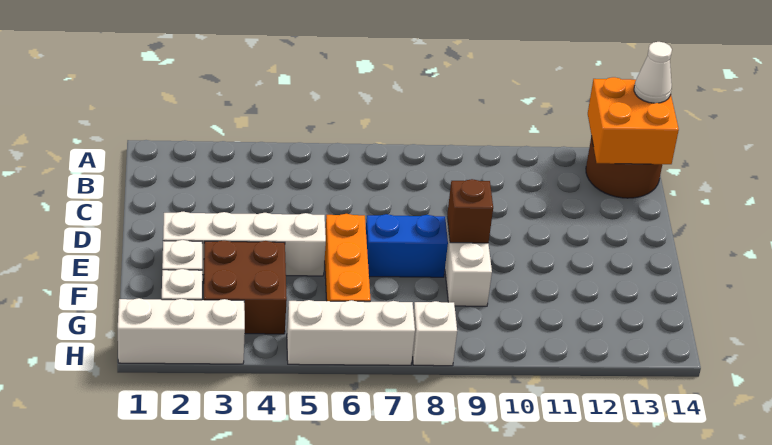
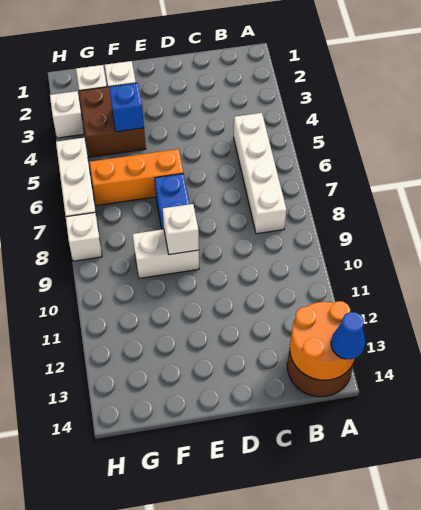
orange 2x2 brick [588,77,679,164] -> orange 2x2 round brick [290,301,355,380]
white 1x1 cone [634,42,672,103] -> blue 1x1 cone [331,312,365,359]
white 1x4 brick [163,212,326,276] -> white 1x4 brick moved to [234,113,287,234]
brown 1x1 brick [447,179,493,243] -> white 1x1 brick [163,204,199,255]
none -> blue 1x1 brick [109,83,144,132]
white 1x3 brick [118,298,245,364] -> white 1x1 brick [50,91,84,138]

